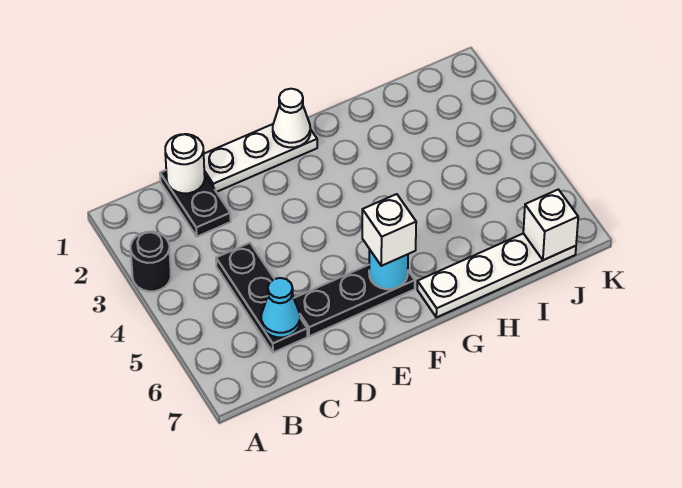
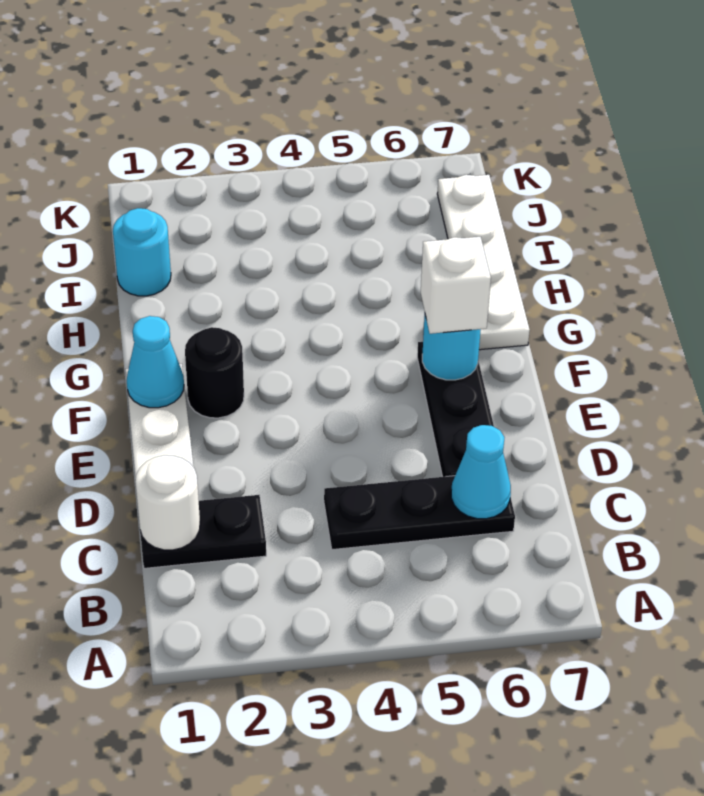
black 1x1 round brick [131,232,171,291] -> black 1x1 round brick moved to [185,327,244,418]
white 1x1 cone [273,89,310,147] -> cyan 1x1 cone [127,316,184,408]
none -> cyan 1x1 round brick [113,208,171,296]
white 1x1 brick [523,189,578,260] -> none

